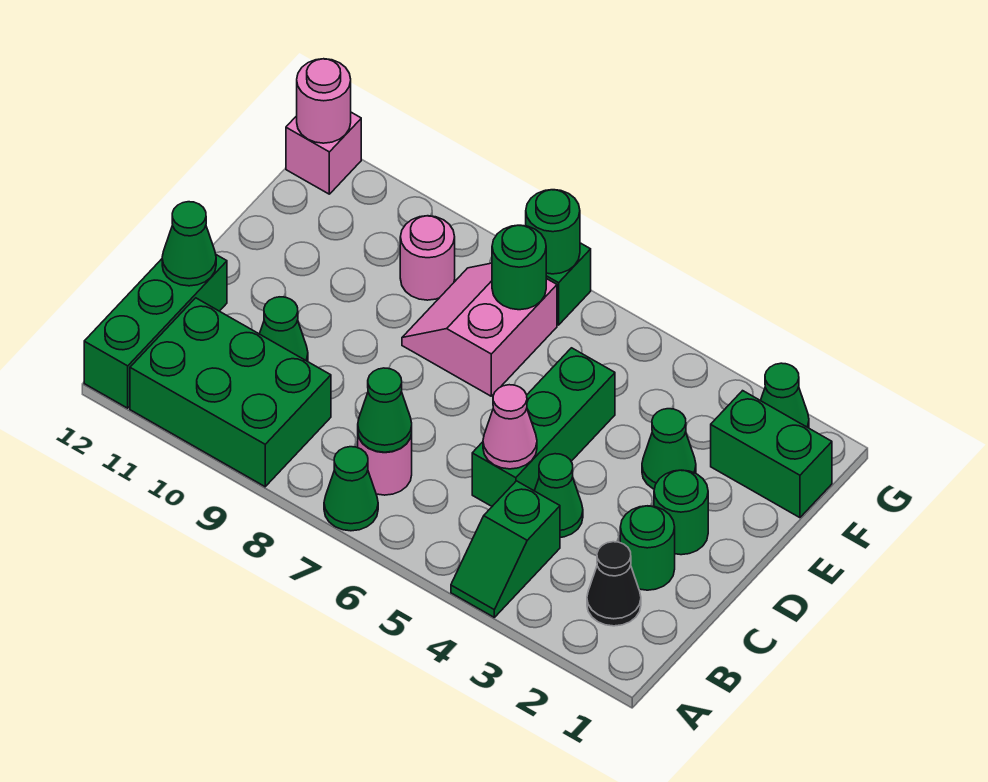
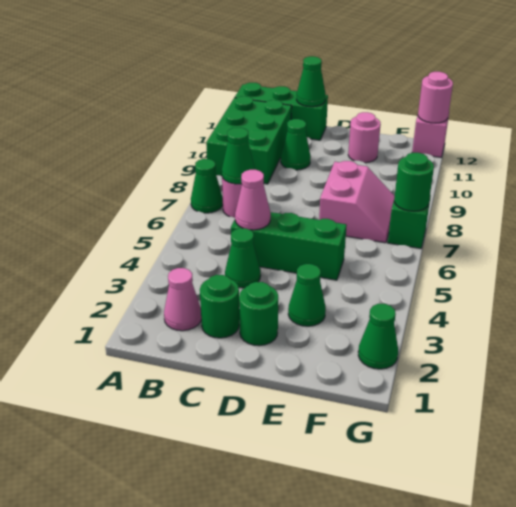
green 1x2 slope [451,481,560,617] -> none
black 1x1 cone [587,542,641,626] -> pink 1x1 cone [164,268,201,331]
pink 2x2 slope [402,263,557,396] -> pink 2x2 slope turned to [319,161,395,243]
green 1x2 brick [711,391,832,518] -> none
green 1x1 round brick [492,225,546,310] -> none
pink 1x1 round brick [400,216,455,300] -> pink 1x1 round brick moved to [348,112,381,163]

